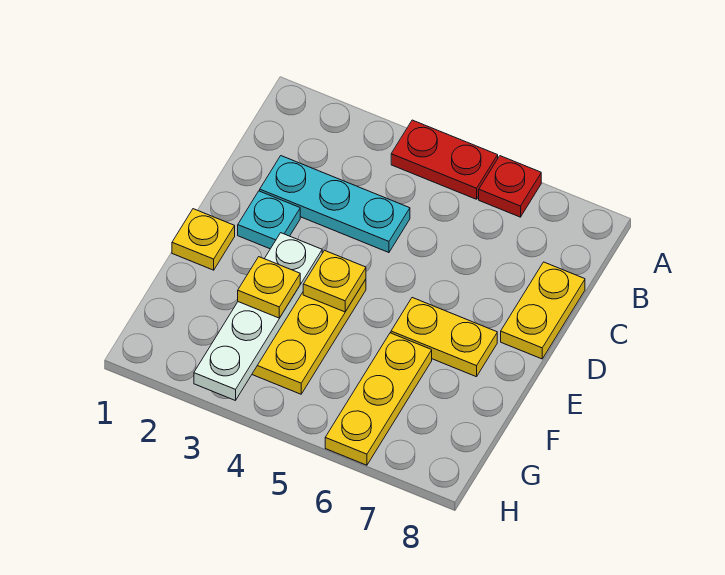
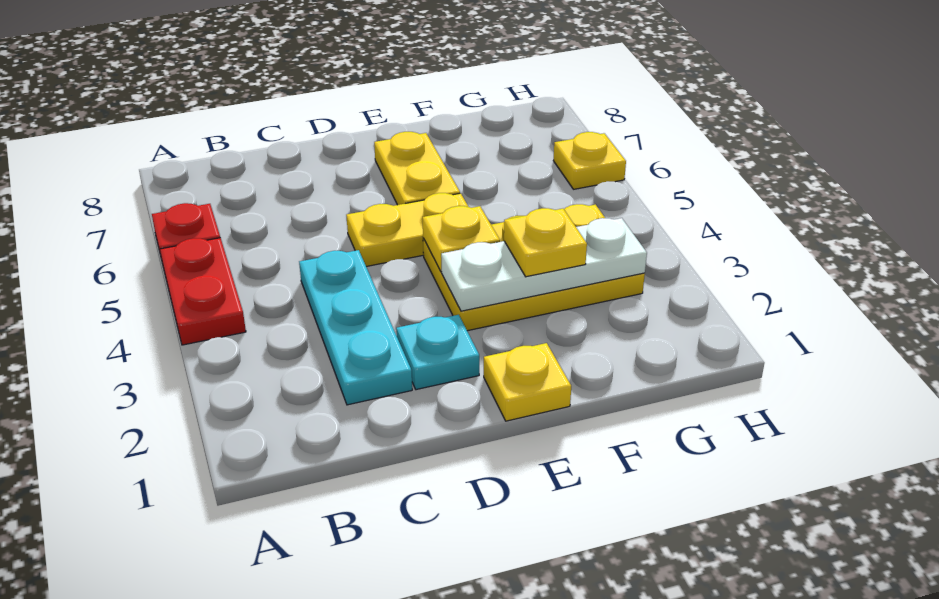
yellow 1x2 plate [501,262,585,359] -> yellow 1x2 plate moved to [346,193,468,267]
white 1x4 plate [194,233,322,401] -> white 1x3 plate [441,218,647,311]
yellow 1x3 plate [325,333,432,465] -> yellow 1x1 plate [553,132,626,189]

